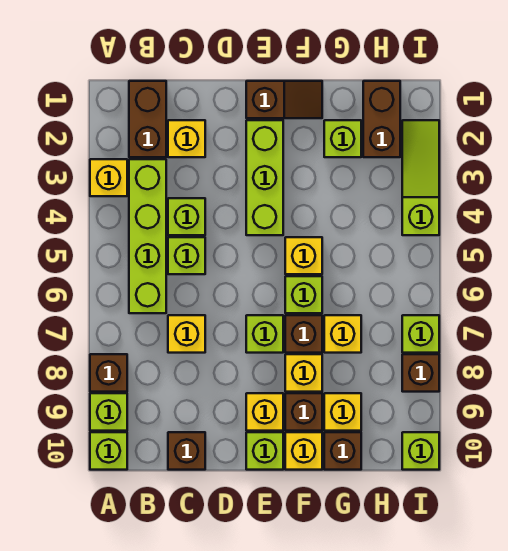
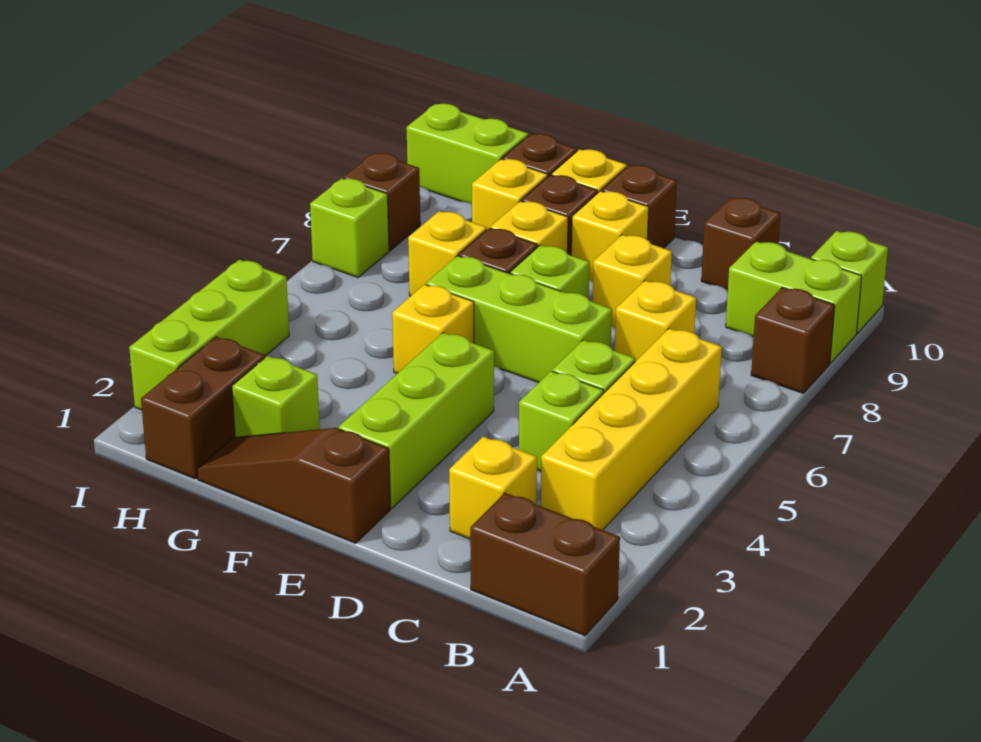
yellow 1x1 brick [90,159,127,196] -> yellow 1x1 brick moved to [592,235,672,328]
lime 1x1 brick [90,393,127,431] -> lime 1x2 brick [726,241,862,363]
brown 1x2 brick [129,81,166,157] -> brown 1x2 brick turned to [470,493,620,636]
lime 1x4 brick [129,159,166,313] -> yellow 1x4 brick [541,328,722,530]
brown 1x2 slope [246,81,322,118] -> brown 1x3 slope [197,428,390,543]
lime 1x1 brick [246,432,283,470] -> brown 1x1 brick [602,165,677,248]
lime 1x1 brick [285,276,322,313] -> lime 1x3 brick [426,256,612,383]
lime 1x3 slope [402,120,439,235] -> lime 1x3 brick [129,260,289,410]
lime 1x1 brick [402,432,439,470] -> lime 1x2 brick [407,104,528,204]

